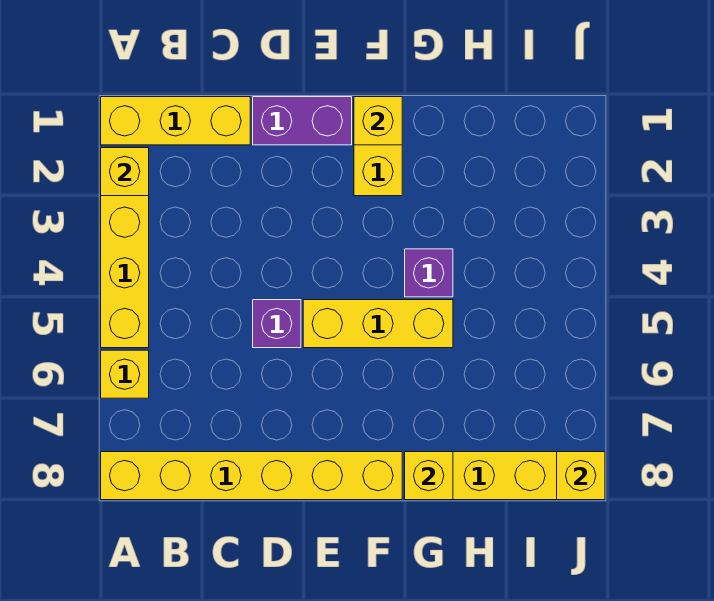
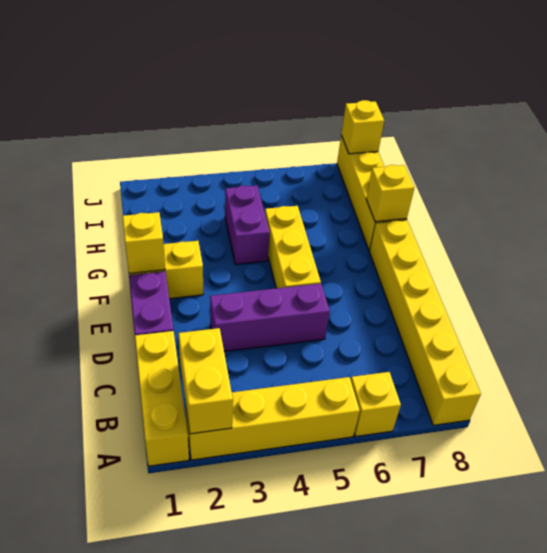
yellow 1x1 brick [101,148,149,196] -> yellow 1x2 brick [178,328,233,434]
purple 1x1 brick [253,300,301,348] -> purple 1x3 brick [210,284,330,351]
purple 1x1 brick [405,249,453,297] -> purple 1x2 brick [225,185,270,265]

